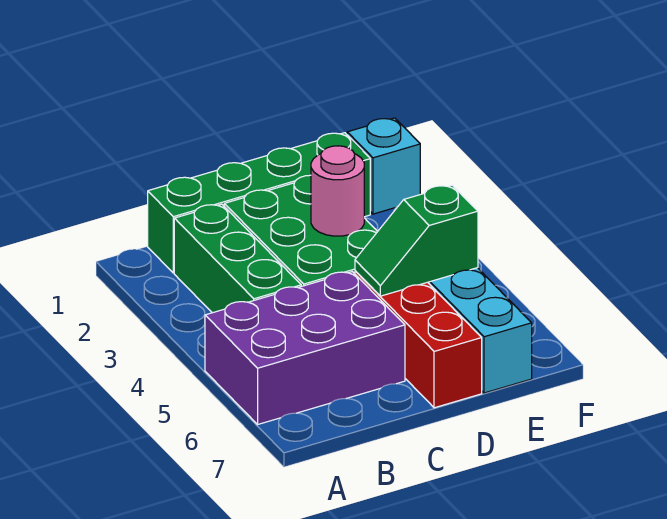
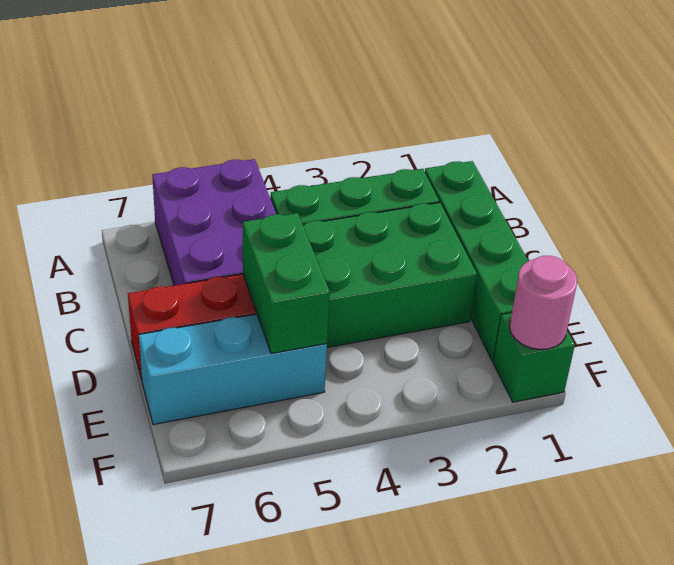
pink 1x1 round brick [311,146,364,236] -> pink 1x1 round brick moved to [510,256,577,349]
green 1x2 slope [355,185,478,296] -> green 1x2 brick [243,213,330,354]
cyan 1x1 brick [347,118,420,214] -> green 1x1 brick [493,313,575,402]

